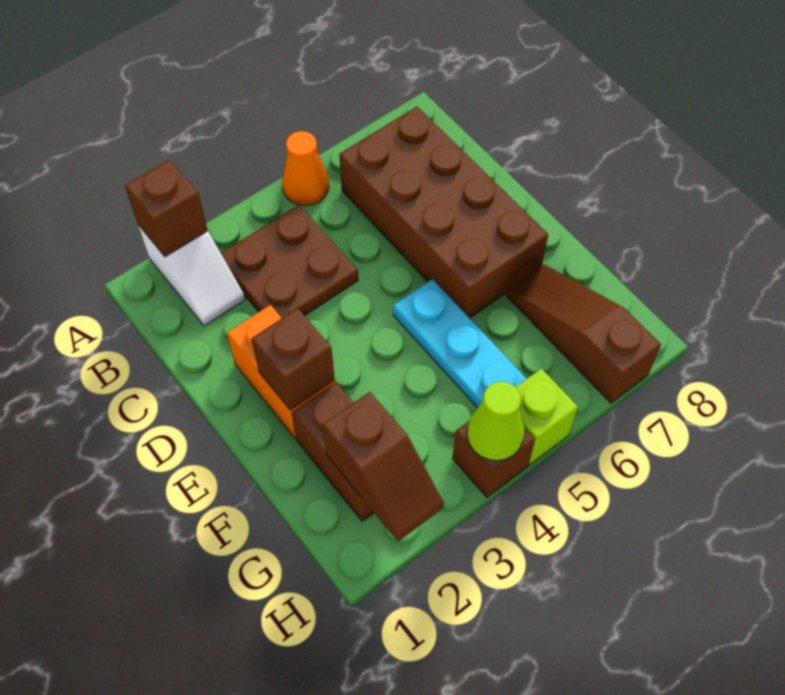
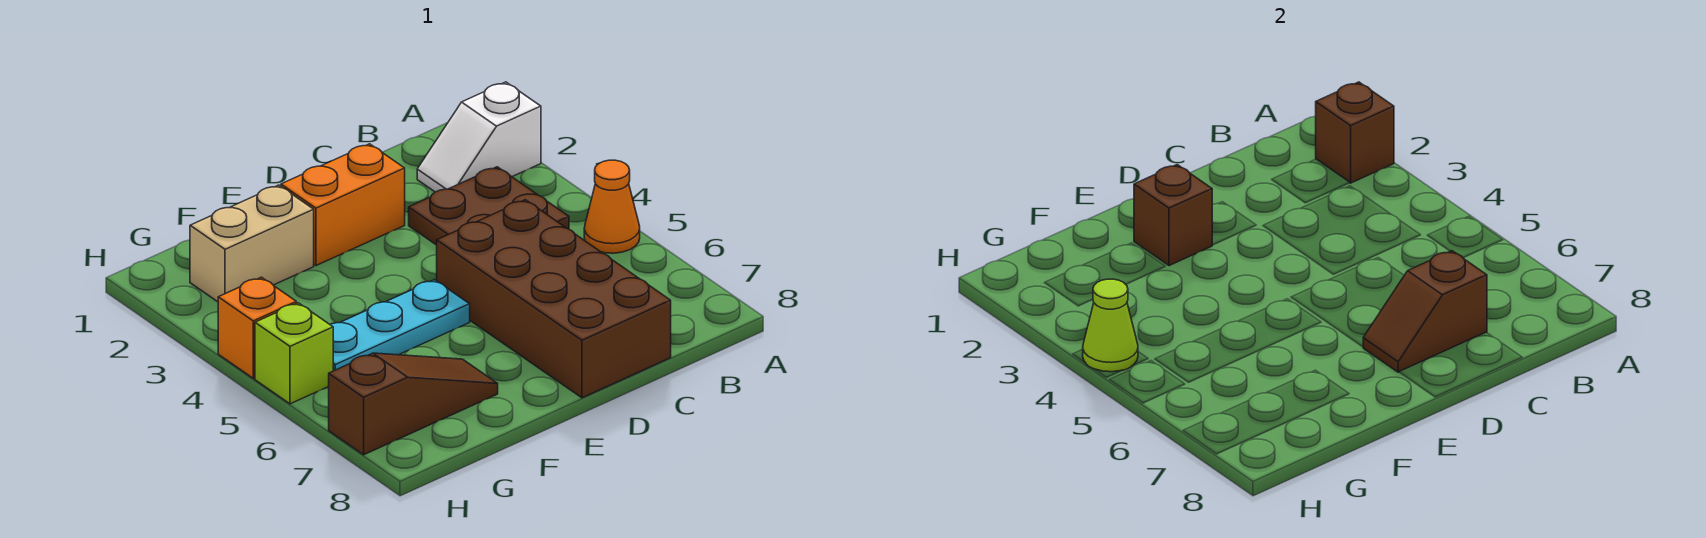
brown 2x4 brick [339,107,548,318] -> brown 2x4 brick turned to [437,200,671,398]
brown 1x2 brick [292,382,374,521] -> tan 1x2 brick [190,185,314,302]
brown 1x2 slope [323,392,444,542] -> brown 1x2 slope moved to [1363,251,1487,372]
brown 1x1 brick [453,421,535,497] -> orange 1x1 brick [218,277,296,378]

